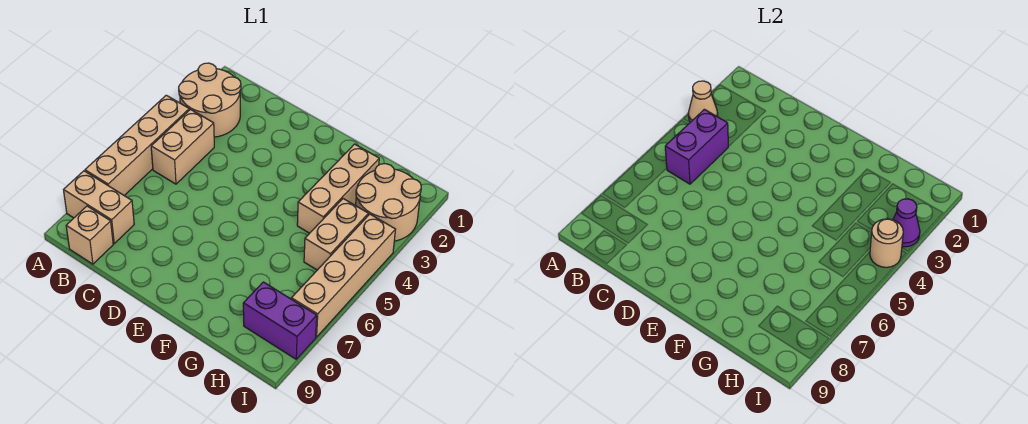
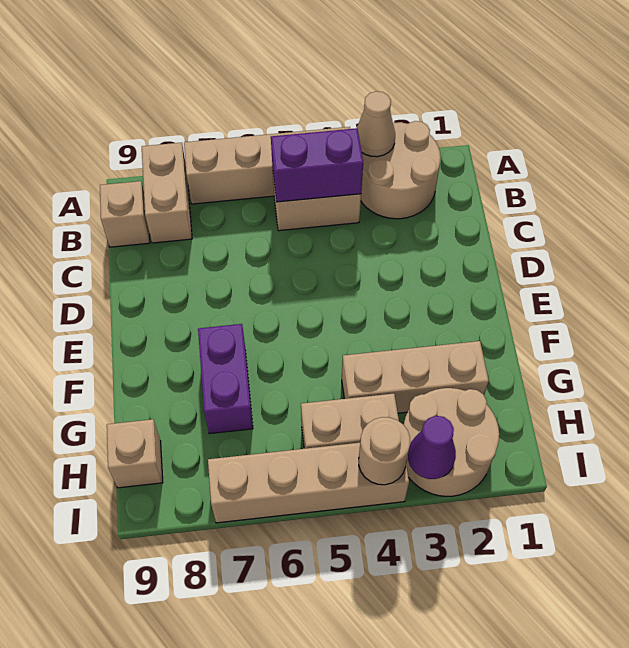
purple 1x2 brick [243,282,317,359] -> purple 1x2 brick moved to [198,324,253,434]
none -> tan 1x1 brick [107,419,163,488]

